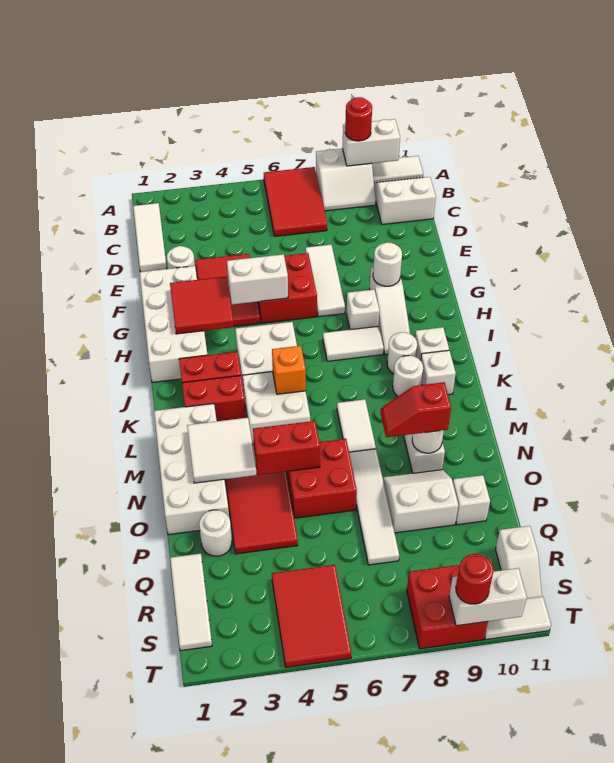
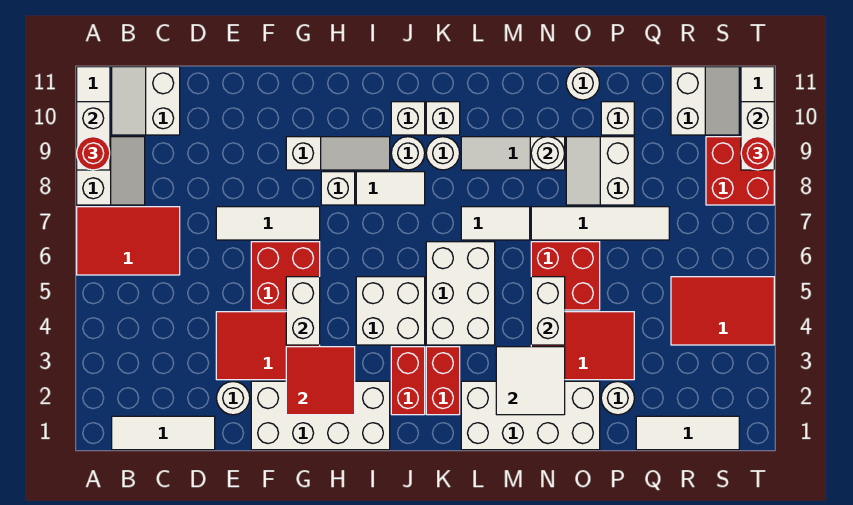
white 1x1 round brick [373,242,402,286] -> white 1x1 round brick moved to [566,67,599,100]
white 1x2 tile [323,326,384,361] -> white 1x2 tile turned to [356,172,425,205]
white 2x2 brick [243,372,310,444] -> white 2x3 brick [426,242,495,345]
orange 1x1 brick [272,346,306,394] -> none
red 1x2 brick [253,421,320,475] -> white 1x2 brick [531,277,565,345]
red 1x2 slope [380,382,451,437] -> none
white 1x2 slope [496,526,542,599] -> white 2x2 slope [671,67,739,135]

